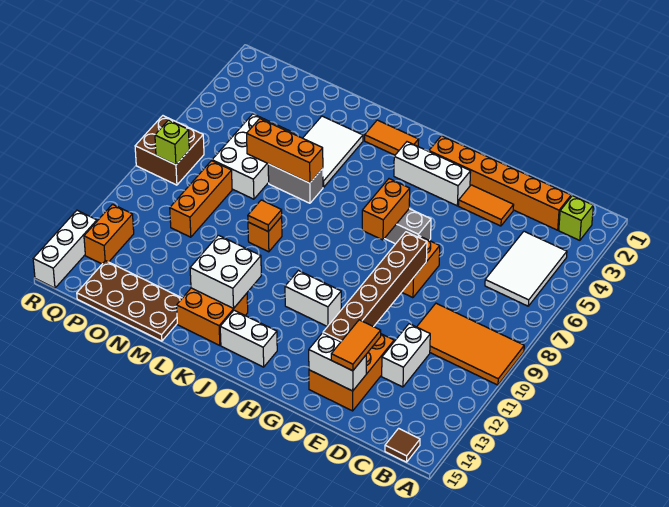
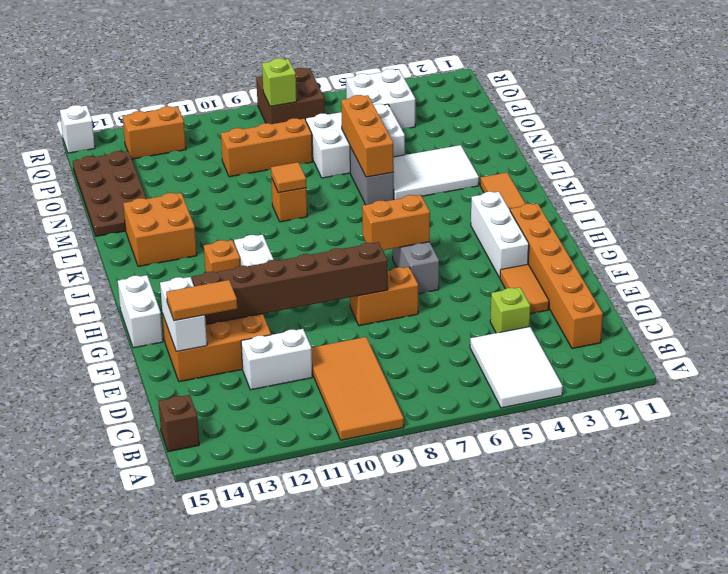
lime 1x1 brick [559,196,593,240] -> lime 1x1 brick moved to [490,287,530,333]
white 2x3 tile [485,231,567,306] -> white 2x3 tile turned to [470,327,563,408]
brown 1x1 tile [385,428,420,462] -> brown 1x1 brick [158,395,199,452]
none -> orange 1x1 brick [204,240,240,272]
white 1x2 brick [220,310,277,367] -> white 1x2 brick moved to [118,275,163,348]
white 2x2 brick [190,235,261,308] -> white 2x2 brick moved to [346,69,415,129]
white 1x3 brick [33,210,97,288] -> white 1x1 brick [60,105,95,153]

